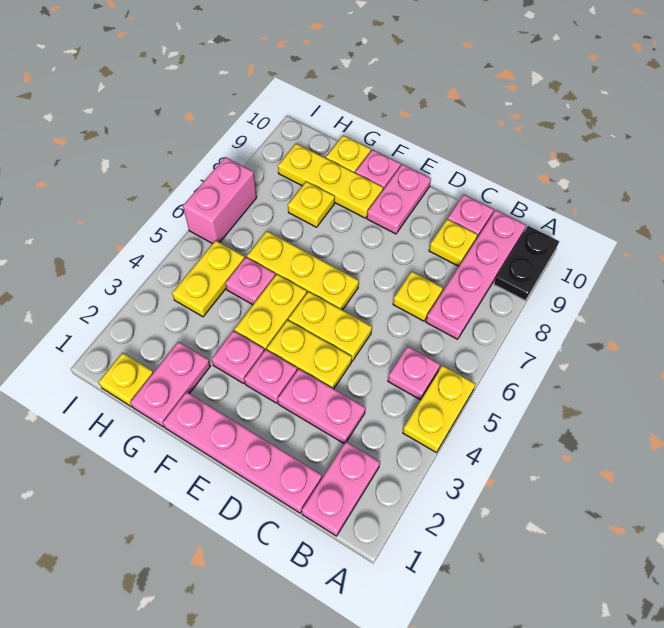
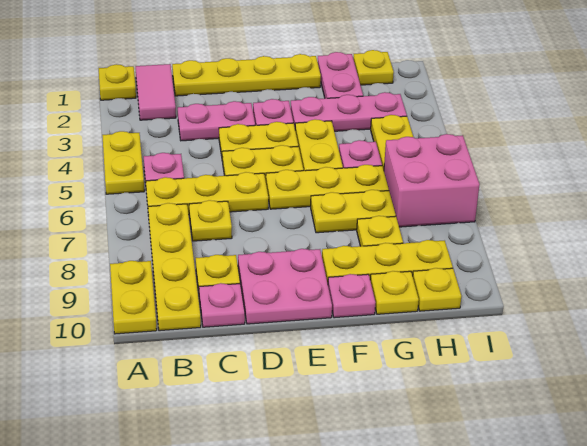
none -> yellow 1x1 plate [99,64,136,100]
black 1x2 plate [494,226,559,301] -> yellow 1x2 plate [110,261,157,334]
pink 1x2 plate [302,442,380,536] -> pink 1x2 tile [136,64,176,120]
none -> yellow 1x3 plate [146,172,268,215]
pink 1x4 plate [426,210,526,339] -> yellow 1x4 plate [148,203,201,331]
pink 1x4 plate [163,392,322,513] -> yellow 1x4 plate [172,54,321,96]
pink 1x2 plate [367,164,431,234] -> pink 2x2 plate [238,249,332,324]
pink 1x1 plate [212,331,264,383] -> pink 1x3 plate [291,92,407,131]
none -> yellow 1x2 plate [311,190,396,233]
none -> yellow 1x1 plate [413,268,461,311]
pink 1x2 brick [183,157,257,244] -> pink 2x2 brick [384,134,480,227]

